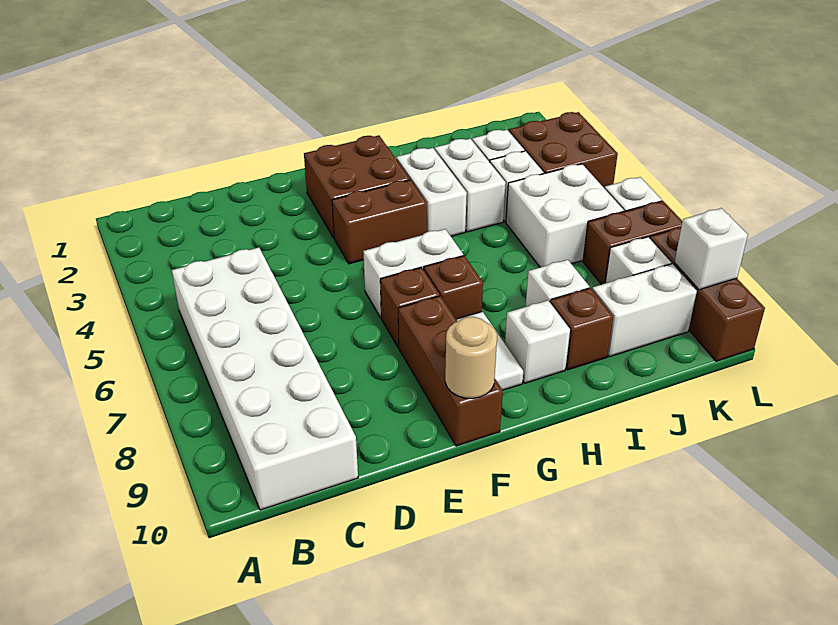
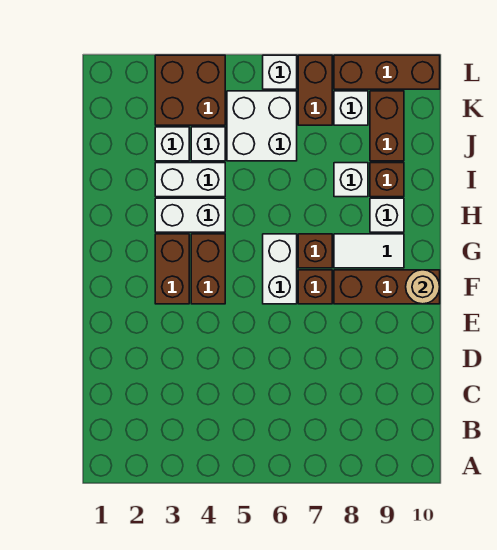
white 2x6 brick [172,248,358,510] -> none
brown 2x2 brick [304,135,410,239] -> brown 1x2 brick [155,234,189,304]
white 1x2 brick [592,264,697,357] -> brown 1x2 brick [370,91,404,161]
white 1x1 brick [675,208,748,290] -> none

